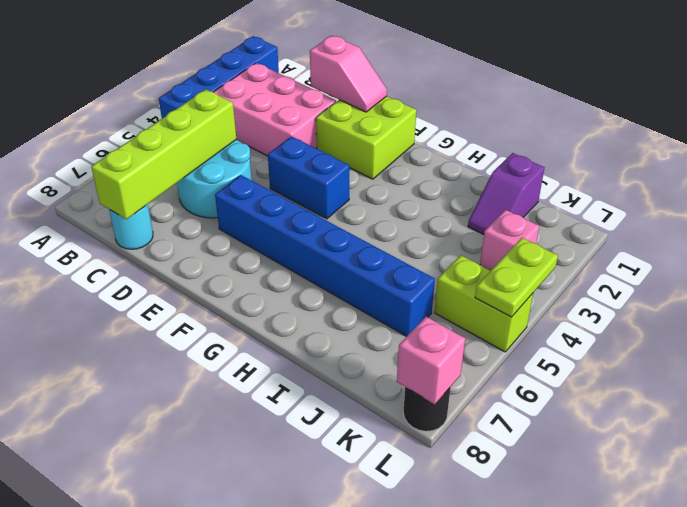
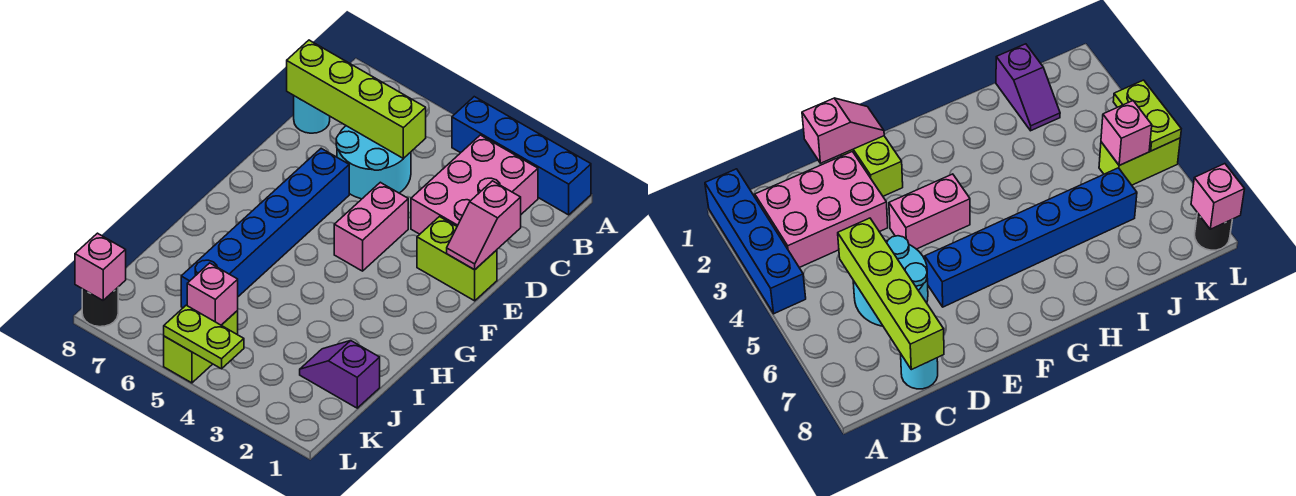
lime 2x2 brick [316,96,416,179] -> lime 1x2 brick [417,217,497,301]
blue 1x2 brick [268,136,350,219] -> pink 1x2 brick [334,182,408,271]
pink 1x1 brick [480,210,539,270] -> pink 1x1 brick moved to [187,263,238,325]

